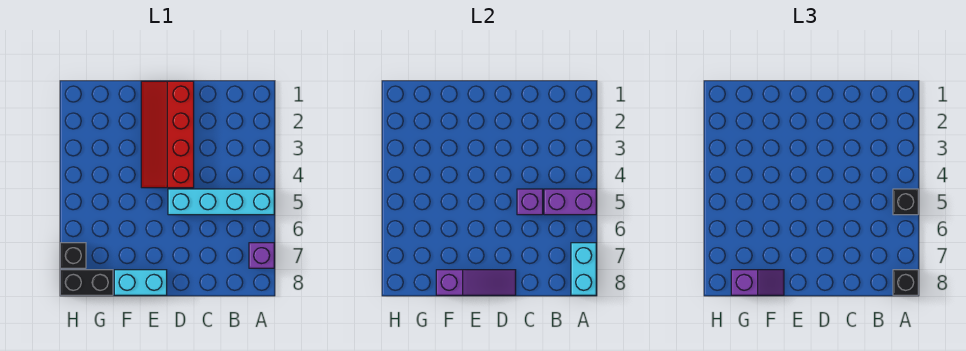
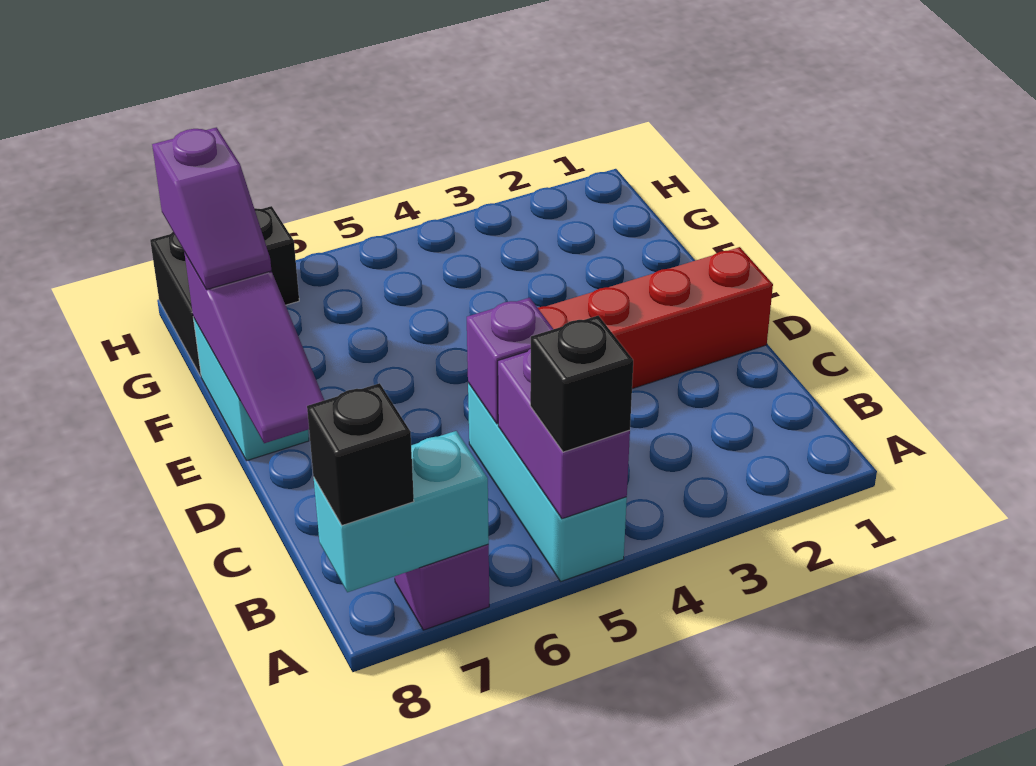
cyan 1x4 brick [168,189,274,215] -> cyan 1x3 brick [468,383,627,581]

